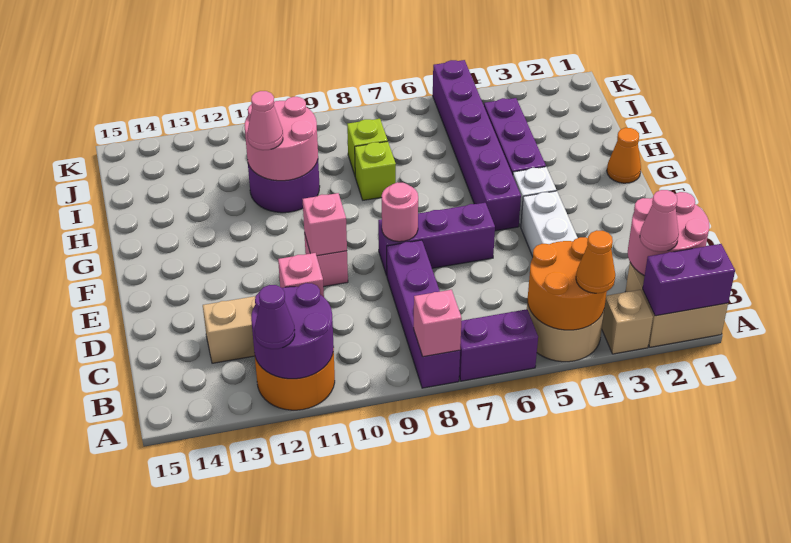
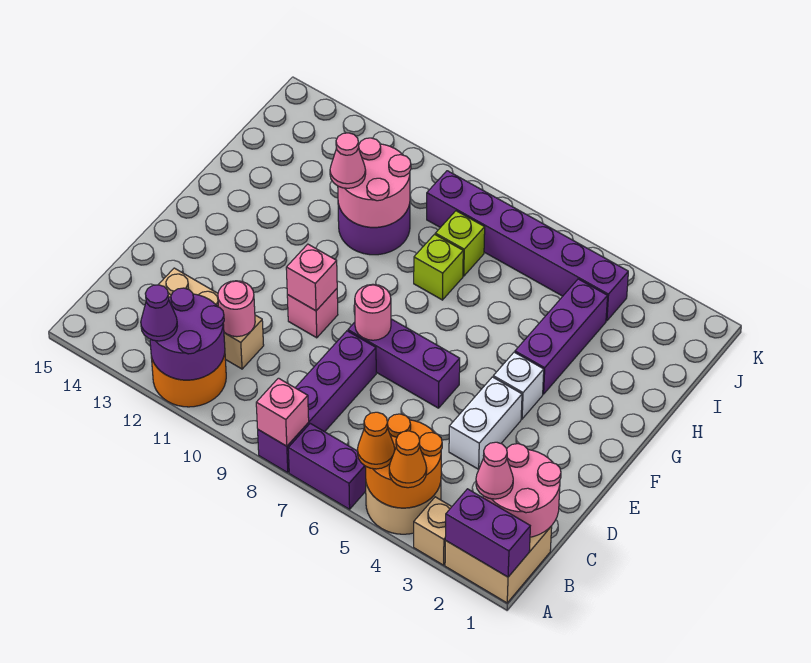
pink 1x1 brick [278,253,324,297] -> pink 1x1 round brick [218,281,255,337]
purple 1x6 brick [433,60,521,231] -> purple 1x6 brick turned to [427,171,628,321]
orange 1x1 cone [607,128,641,183] -> orange 1x1 cone moved to [357,412,395,469]

